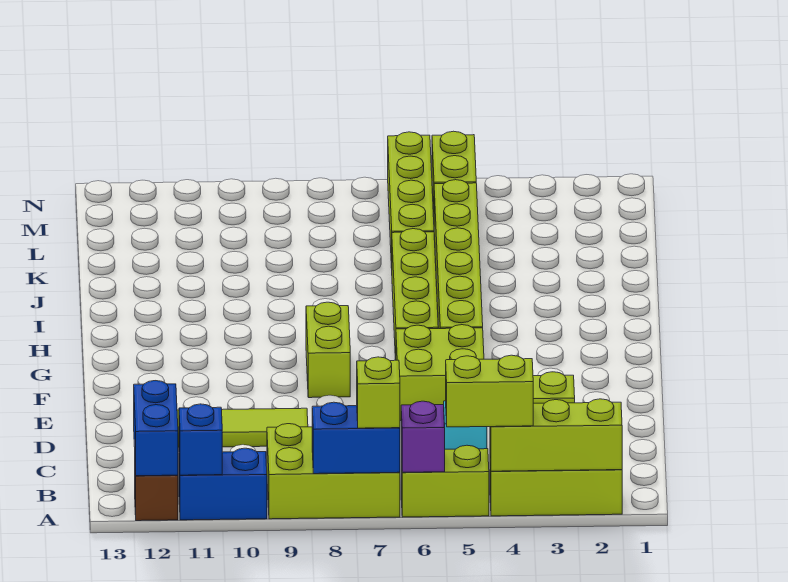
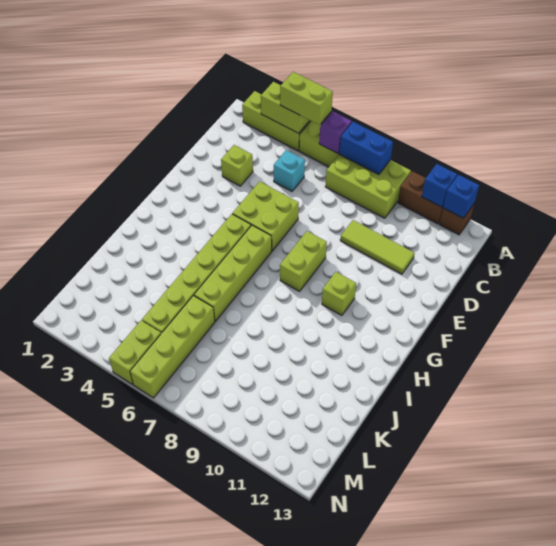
lime 1x3 brick [490,399,622,471] -> lime 1x2 brick [261,82,310,133]
lime 1x1 brick [357,357,400,428] -> lime 1x1 brick moved to [322,272,356,316]
blue 1x2 brick [179,448,267,520] -> brown 1x2 brick [398,171,443,224]
blue 1x2 brick [134,381,178,476] -> blue 1x1 brick [443,175,479,218]

